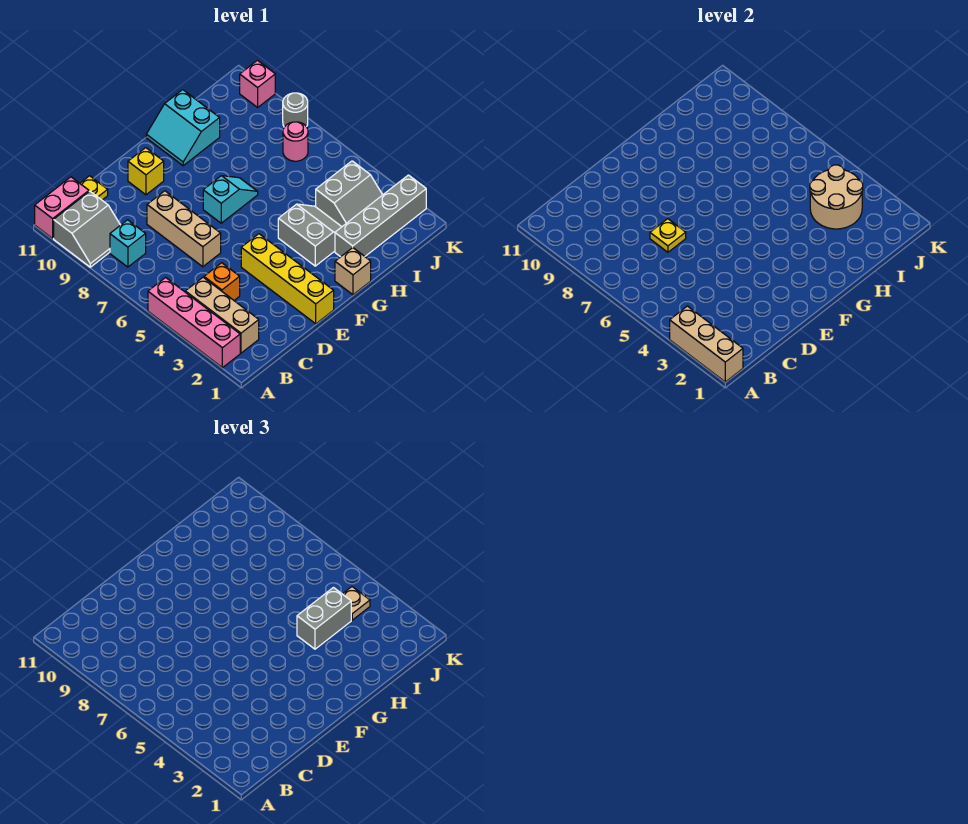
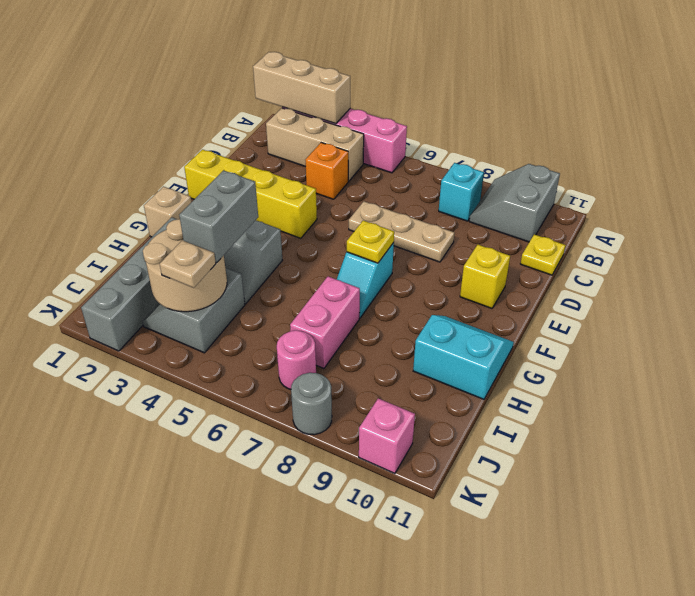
pink 1x2 brick [35,177,89,238] -> pink 1x2 brick moved to [290,276,360,368]
tan 1x3 brick [147,191,221,267] -> tan 1x3 plate [349,201,454,262]
yellow 1x1 plate [650,219,686,252] -> yellow 1x1 plate moved to [347,221,394,263]

